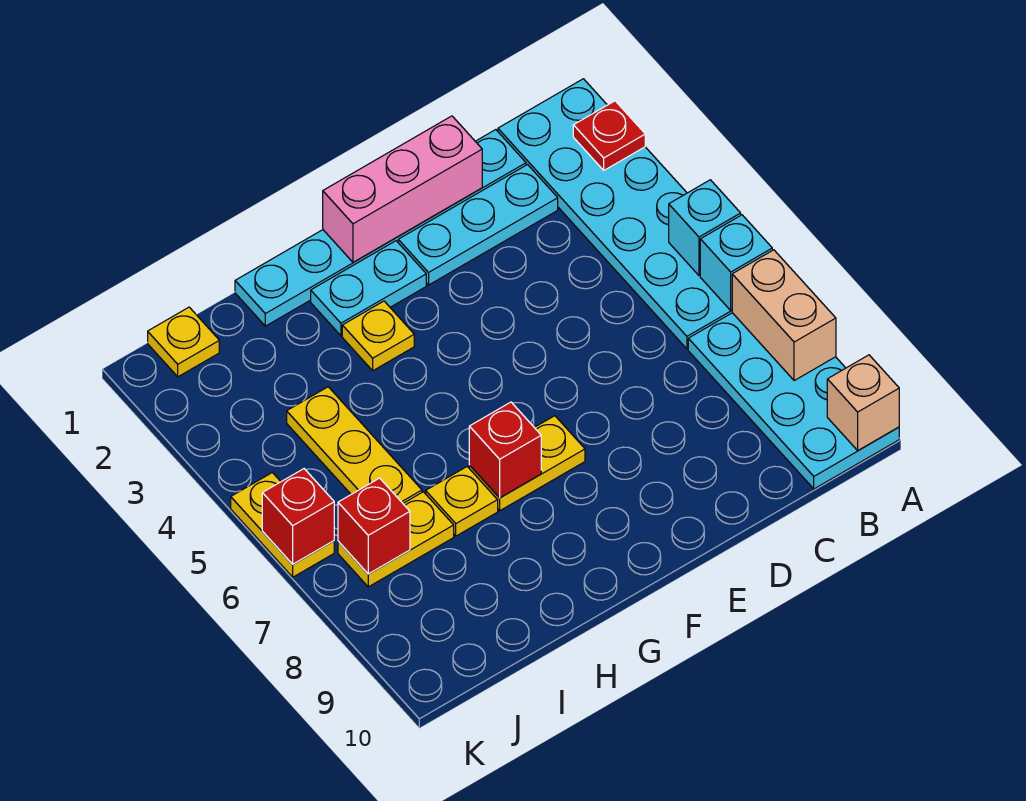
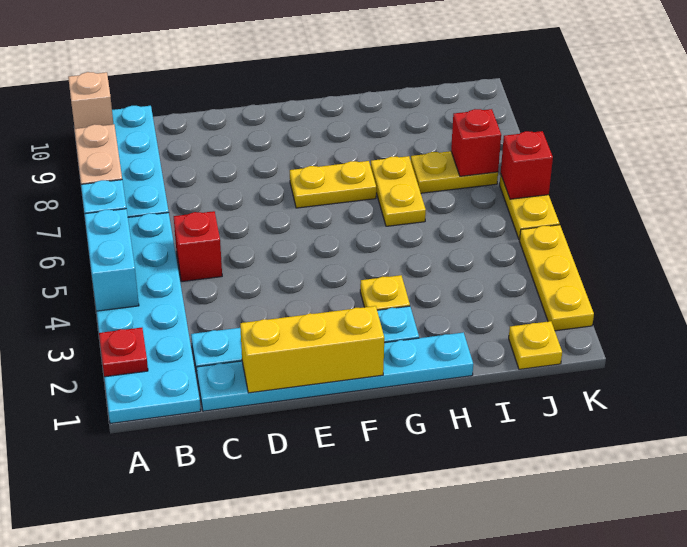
cyan 1x1 brick [669,180,741,275] -> cyan 1x2 brick [85,209,139,311]
pink 1x3 brick [323,116,482,262] -> yellow 1x3 brick [240,306,384,393]
red 1x1 brick [469,402,541,498] -> red 1x1 brick moved to [174,211,222,281]
yellow 1x1 plate [426,467,498,536] -> yellow 1x2 plate [371,156,426,226]
yellow 1x3 plate [287,387,422,503] -> yellow 1x3 plate moved to [520,225,594,331]

